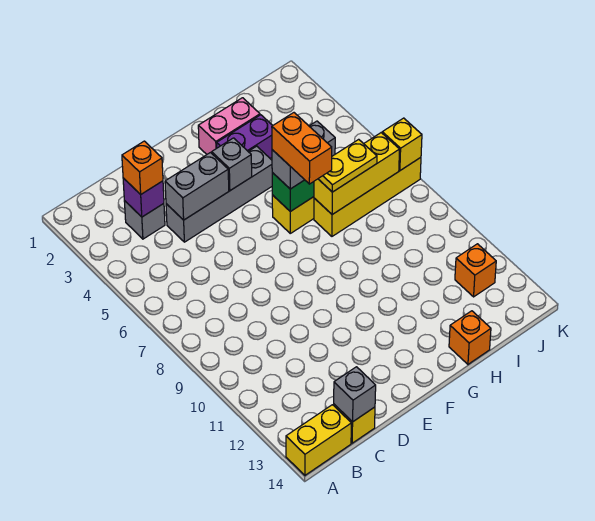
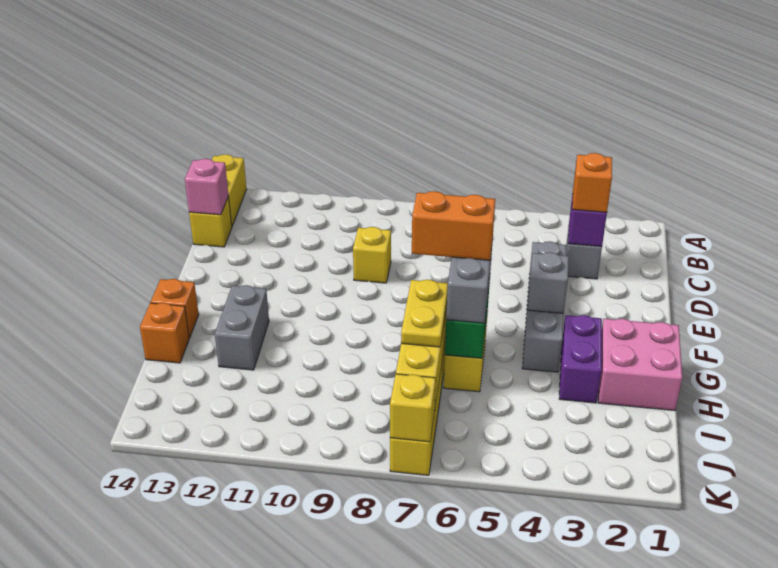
grey 1x1 brick [334,367,376,422] -> pink 1x1 brick [185,159,229,215]
grey 1x2 brick [165,153,229,220] -> grey 1x2 brick moved to [215,285,269,370]
none -> yellow 1x1 brick [353,227,391,283]
pink 1x2 brick [198,98,260,154] -> pink 2x2 brick [598,319,682,410]
orange 1x1 brick [455,244,496,297] -> orange 1x1 brick moved to [151,279,199,338]

